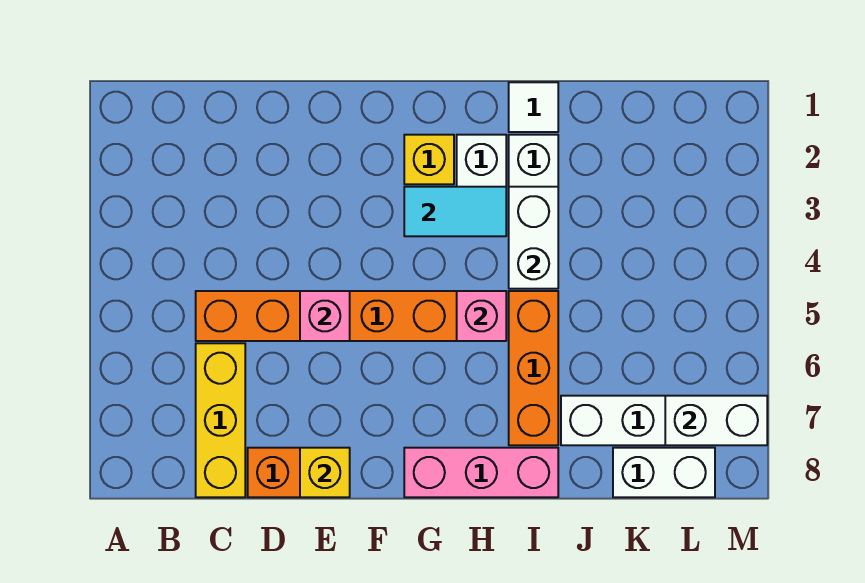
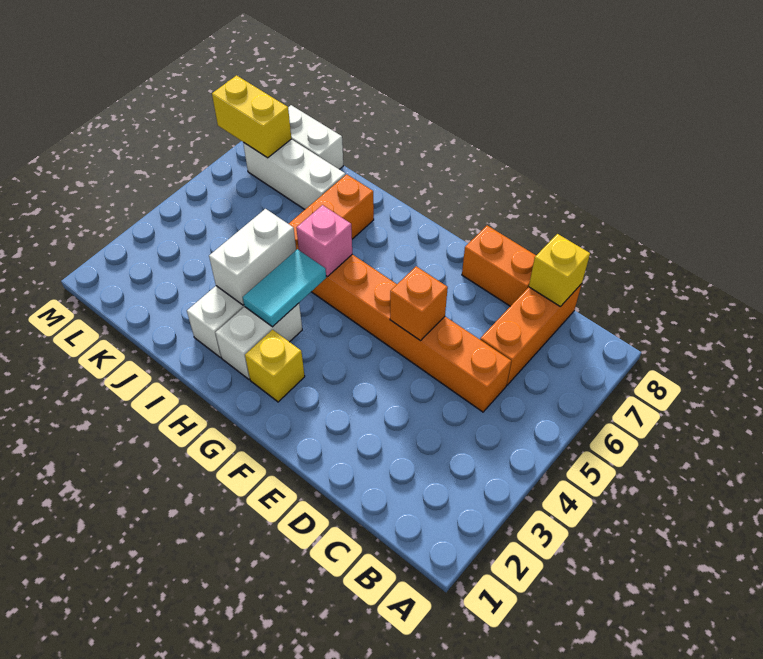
yellow 1x3 brick [196,343,245,497] -> orange 1x3 brick [480,284,582,385]
pink 1x1 brick [300,291,350,341] -> orange 1x1 brick [390,266,448,341]
yellow 1x1 brick [300,448,350,497] -> yellow 1x1 brick moved to [529,234,590,307]
cyan 1x2 tile [404,187,506,236] -> cyan 1x2 tile turned to [243,249,326,327]
pink 1x3 brick [404,448,558,497] -> none
white 1x1 tile [509,82,558,132] -> none
white 1x2 brick [665,396,767,445] -> yellow 1x2 brick [212,75,291,158]

